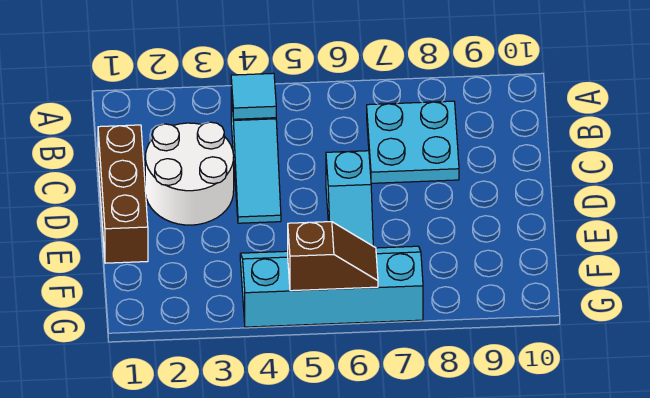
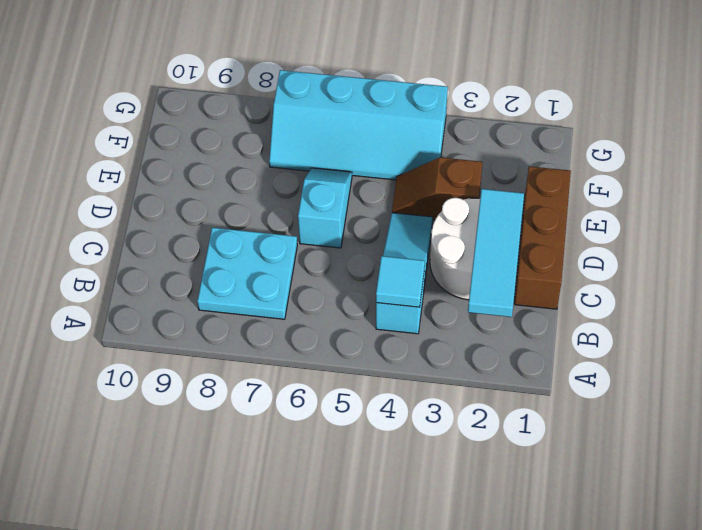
none -> cyan 1x3 tile [468,189,524,317]
brown 1x2 slope [288,222,378,291] -> brown 1x2 slope moved to [392,157,482,220]

